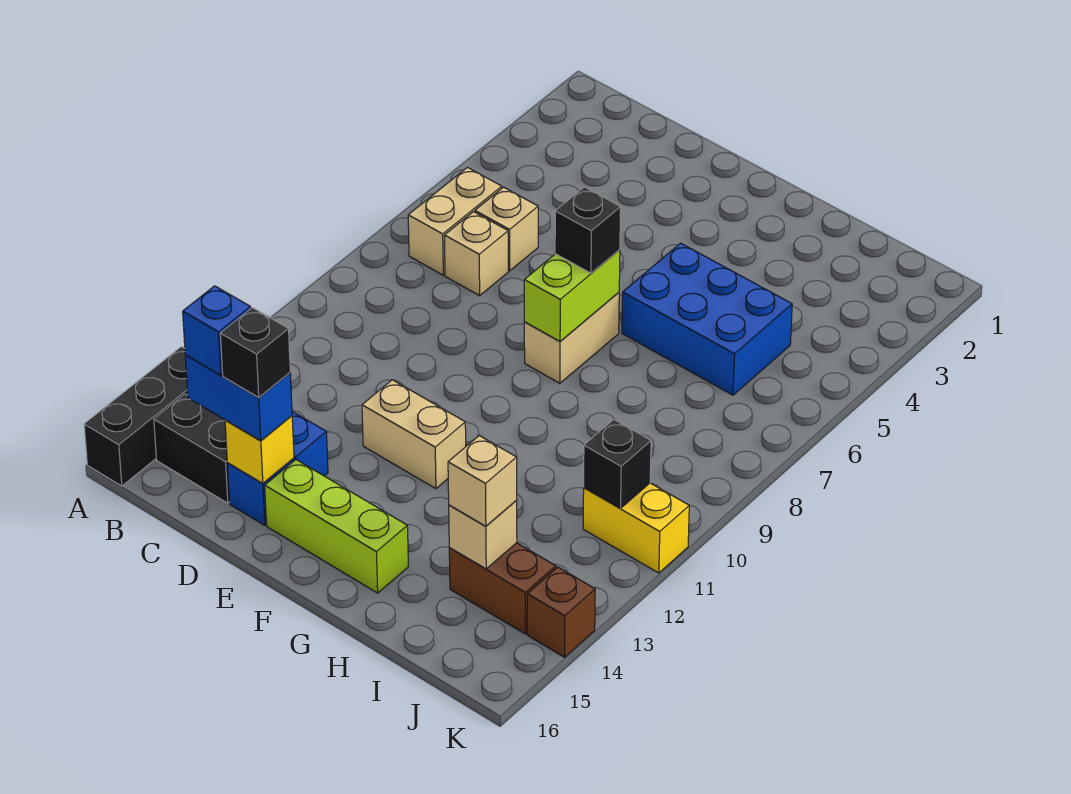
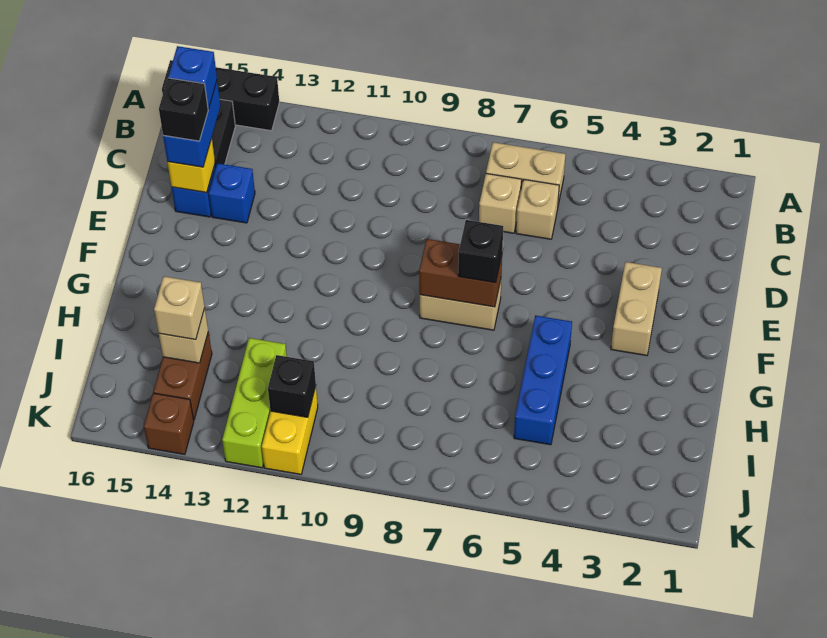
tan 1x2 brick [362,380,466,489] -> tan 1x2 brick moved to [611,262,662,356]
lime 1x3 brick [265,460,408,593] -> lime 1x3 brick moved to [222,338,287,468]
lime 1x2 brick [524,250,620,341] -> brown 1x2 brick [419,239,502,307]
blue 2x3 brick [622,243,792,395] -> blue 1x3 brick [514,316,572,445]

